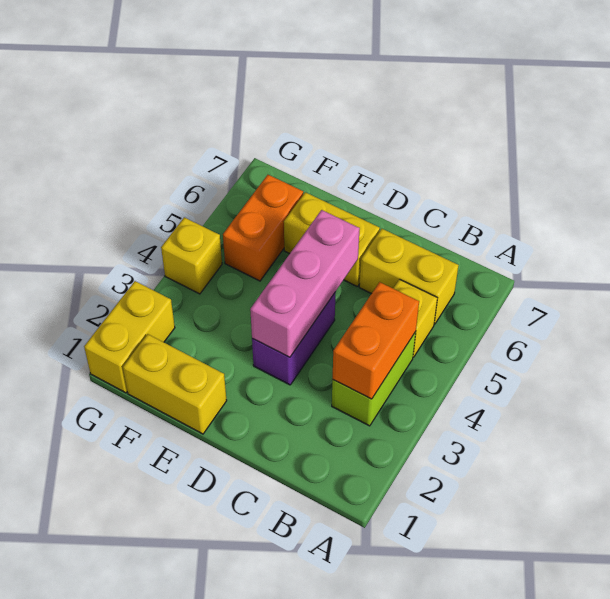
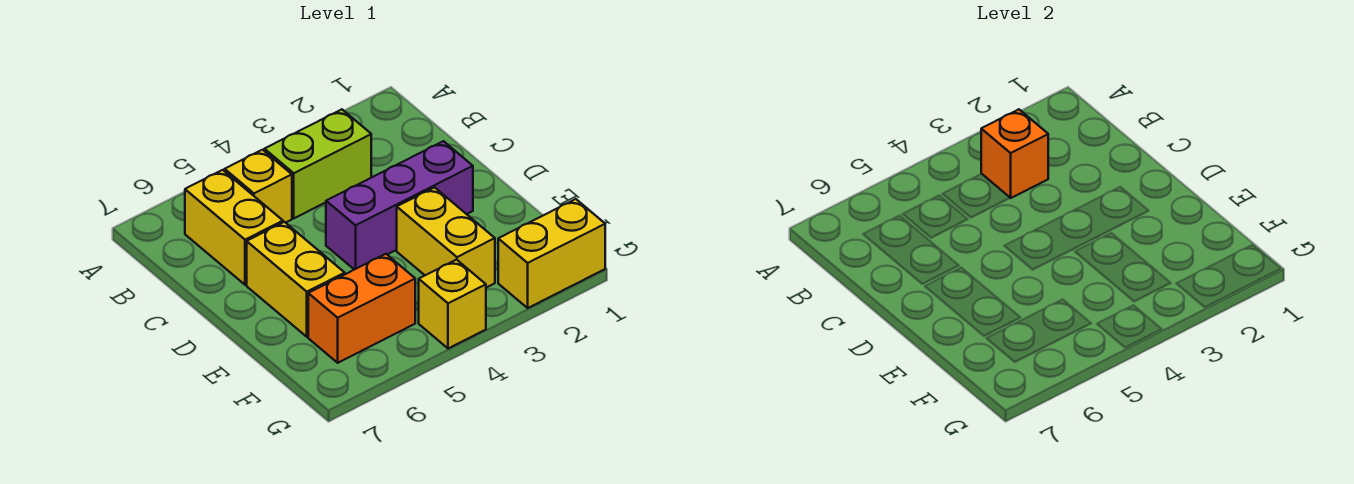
orange 1x2 brick [333,282,419,399] -> orange 1x1 brick [981,109,1048,198]
purple 1x2 brick [252,292,336,385] -> purple 1x3 brick [326,141,473,270]
pink 1x3 brick [250,210,360,357] -> none
yellow 1x2 brick [123,334,227,434] -> yellow 1x2 brick moved to [397,187,495,288]

